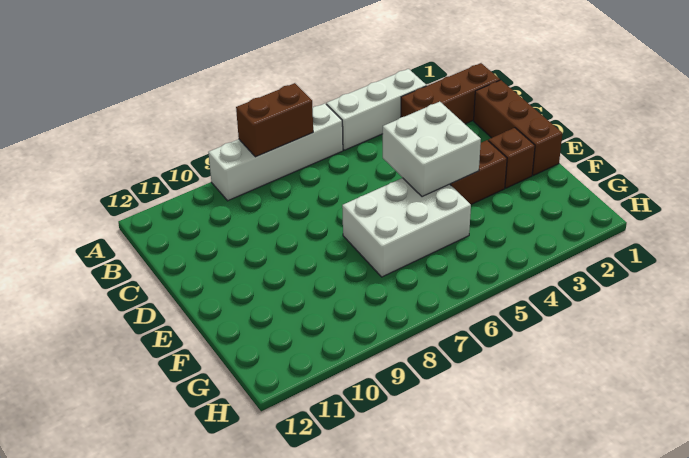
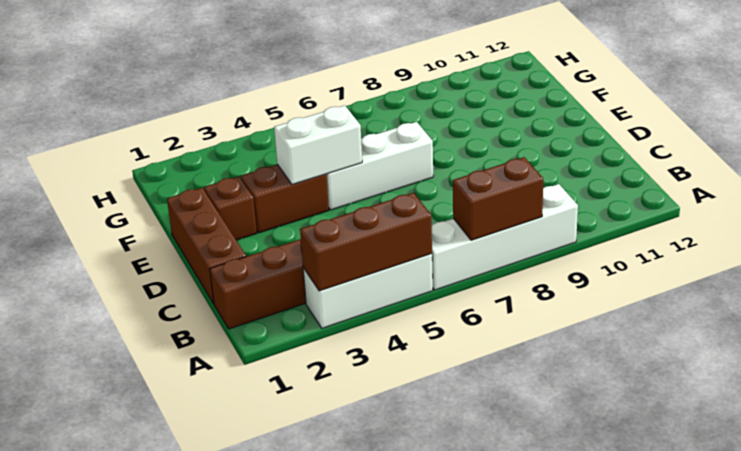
none -> brown 1x3 brick [300,193,432,291]
white 2x2 brick [383,102,481,197] -> white 1x2 brick [274,106,362,185]
white 2x3 brick [342,178,471,277] -> white 1x3 brick [327,122,433,210]

